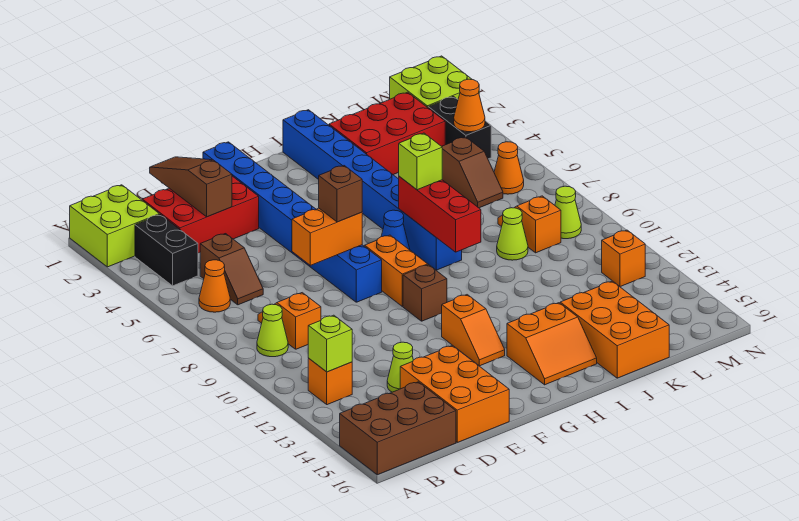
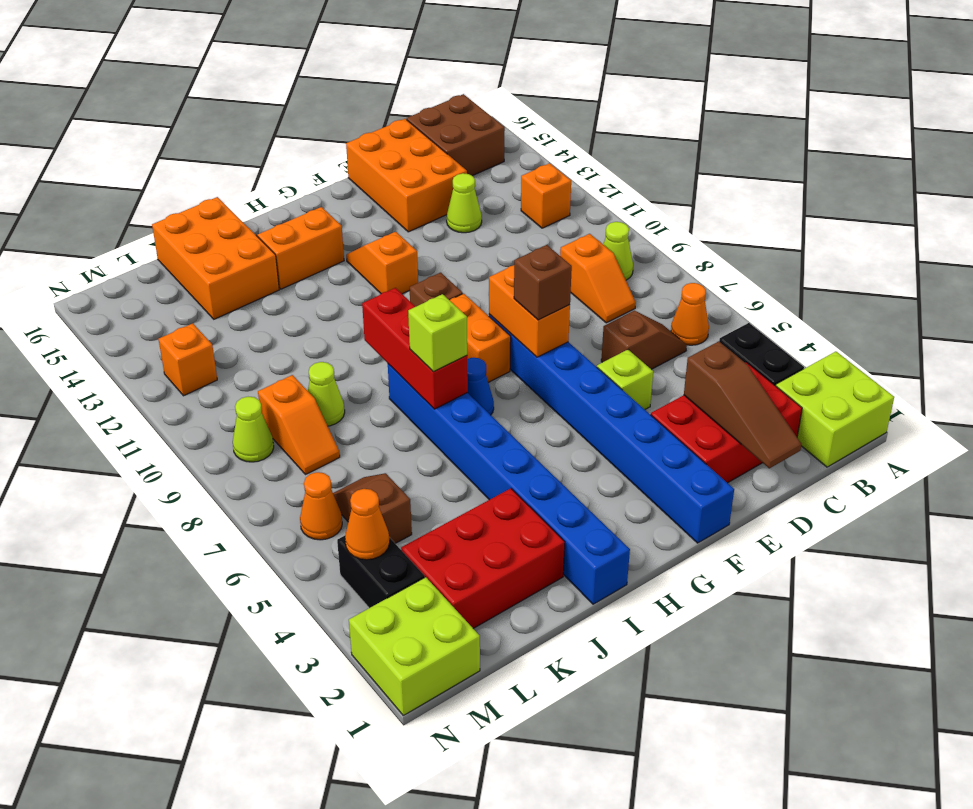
brown 2x3 brick [340,382,456,475] -> brown 2x2 brick [407,94,505,176]
lime 1x1 brick [308,315,352,372] -> lime 1x1 brick moved to [597,350,653,409]
brown 1x2 slope [200,234,263,305] -> brown 1x2 slope turned to [601,311,687,369]
orange 1x2 brick [292,208,362,265] -> orange 1x2 brick turned to [489,265,570,357]

